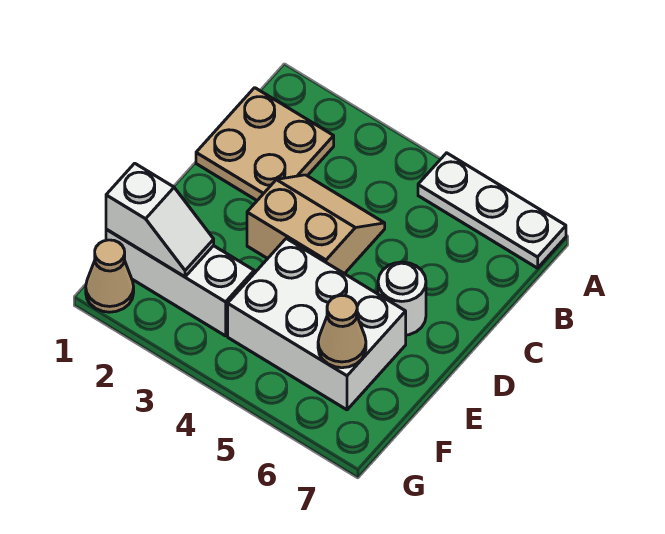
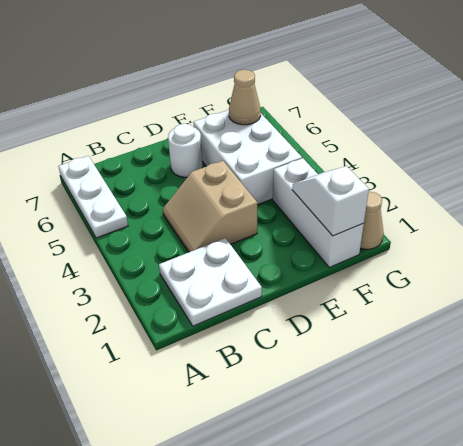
tan 2x2 plate [196,88,334,200] -> white 2x2 plate [159,238,262,326]

